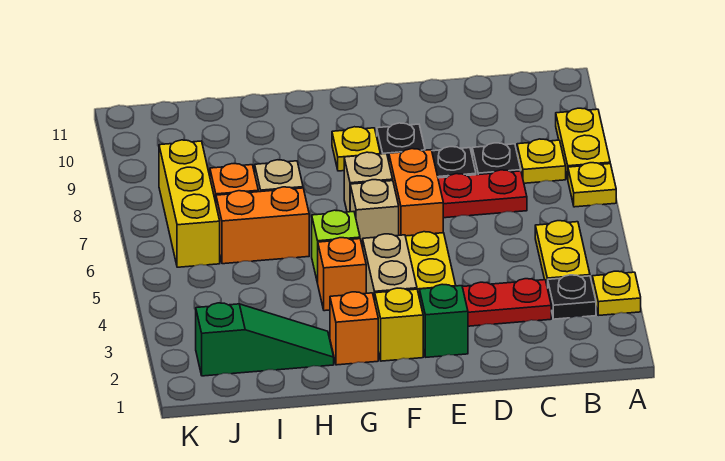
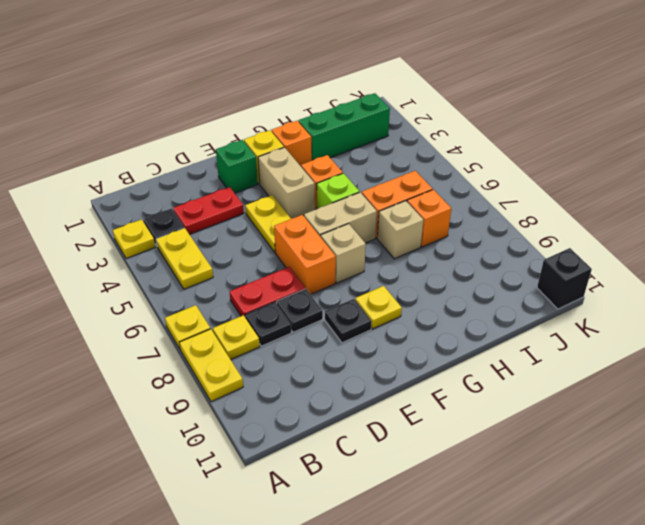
tan 1x1 brick [350,180,399,248] -> tan 1x2 brick [304,192,377,243]
green 1x3 slope [196,303,334,376] -> green 1x3 brick [298,93,390,160]
yellow 1x3 brick [159,140,220,267] -> none
none -> black 1x1 brick [537,248,592,309]

